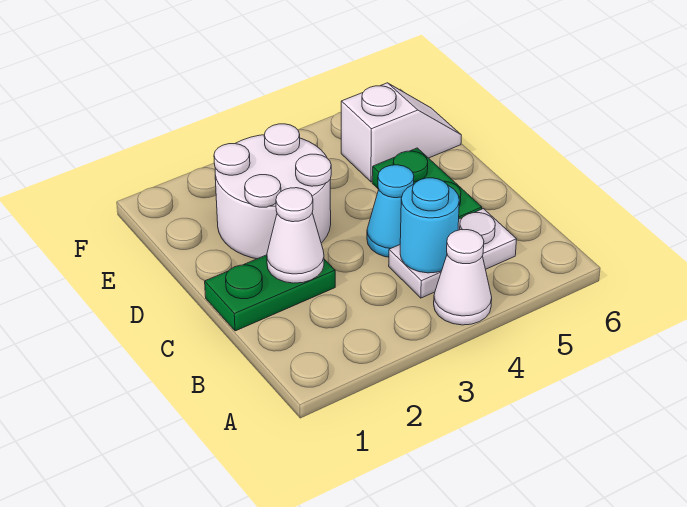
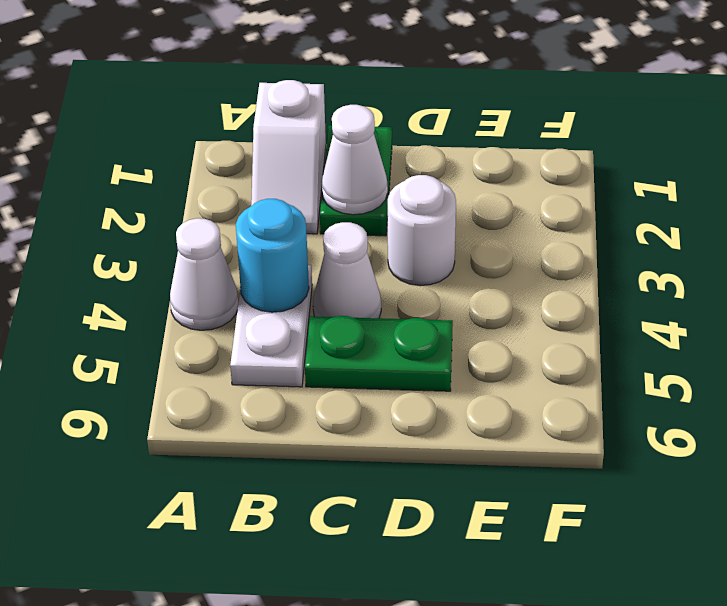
cyan 1x1 cone [367,165,414,257] -> white 1x1 cone [313,222,381,318]
white 2x2 round brick [214,124,331,259] -> white 1x1 round brick [388,175,456,286]
white 1x2 slope [341,83,461,182] -> white 1x2 slope moved to [251,80,326,234]

